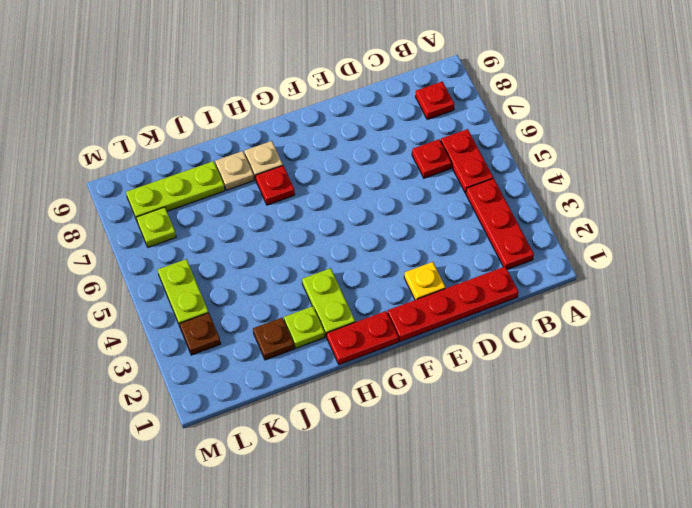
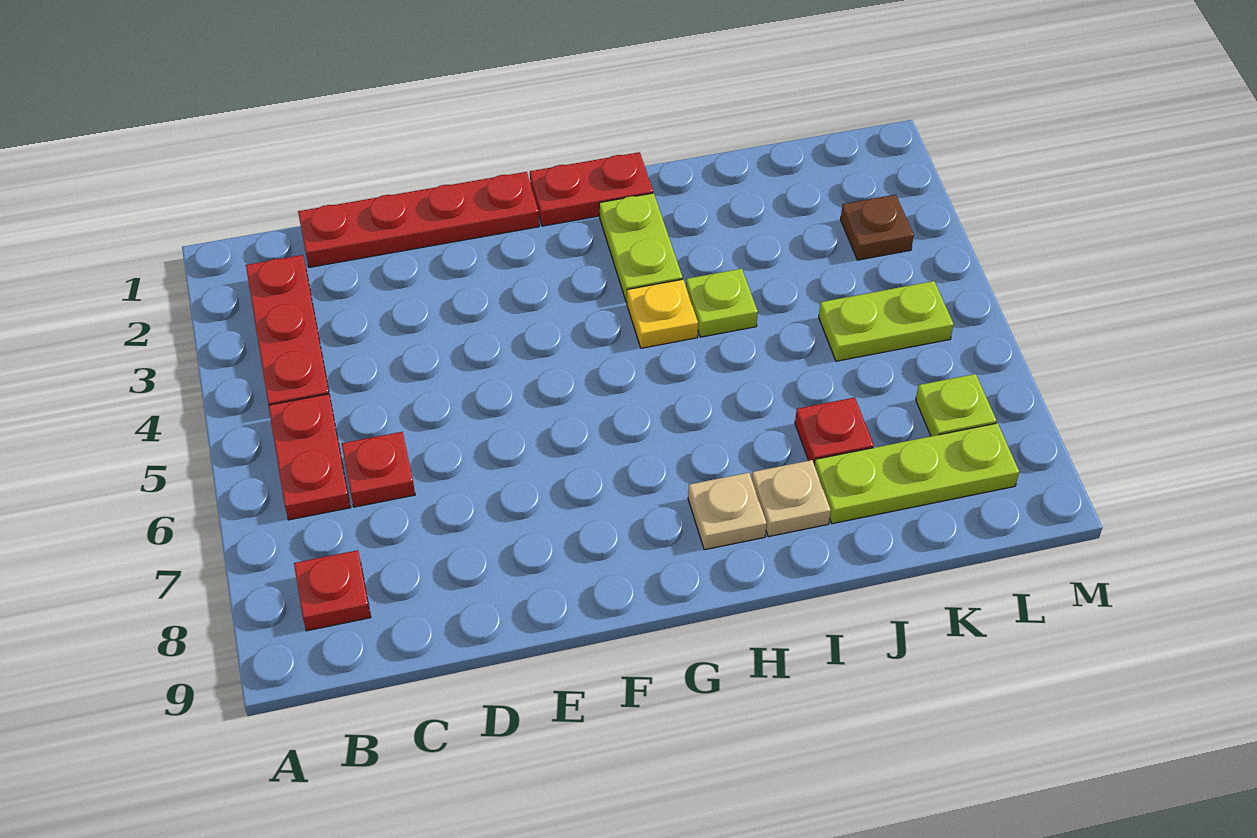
yellow 1x1 plate [404,262,446,300] -> yellow 1x1 plate moved to [627,279,698,348]
red 1x1 plate [256,166,295,205] -> red 1x1 plate moved to [795,397,874,465]
lime 1x1 plate [284,306,325,348] -> lime 1x1 plate moved to [686,269,758,337]
brown 1x1 plate [253,318,294,360] -> none
lime 1x2 plate [158,259,209,326] -> lime 1x2 plate turned to [819,281,954,361]

